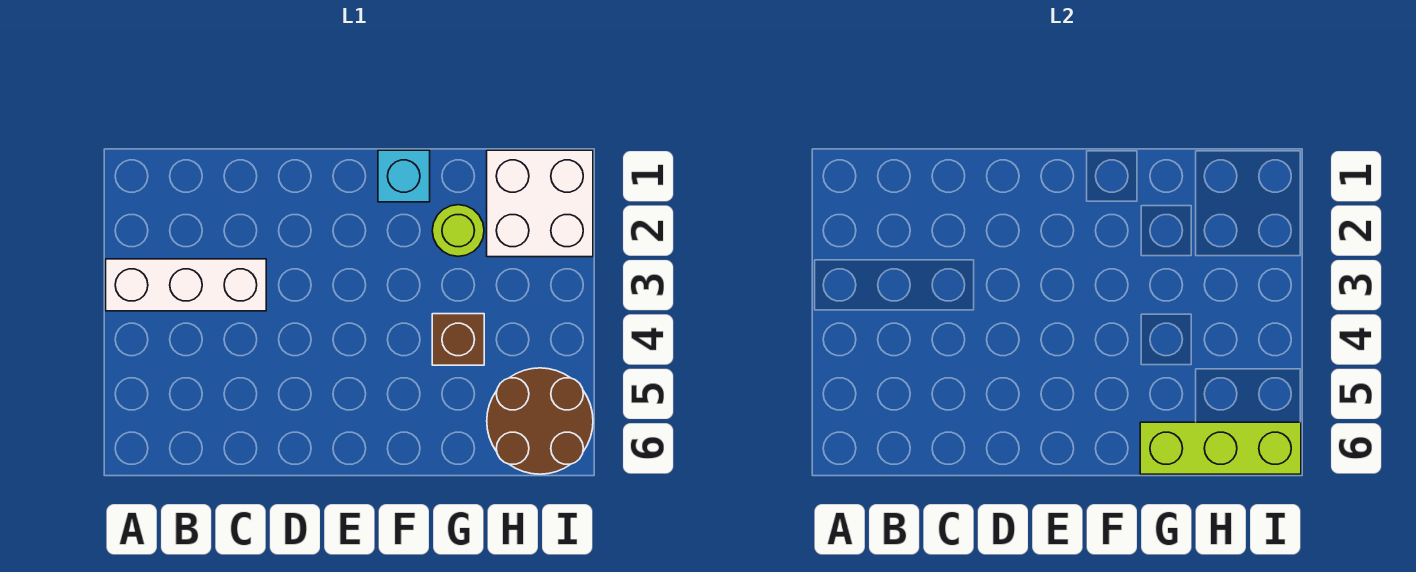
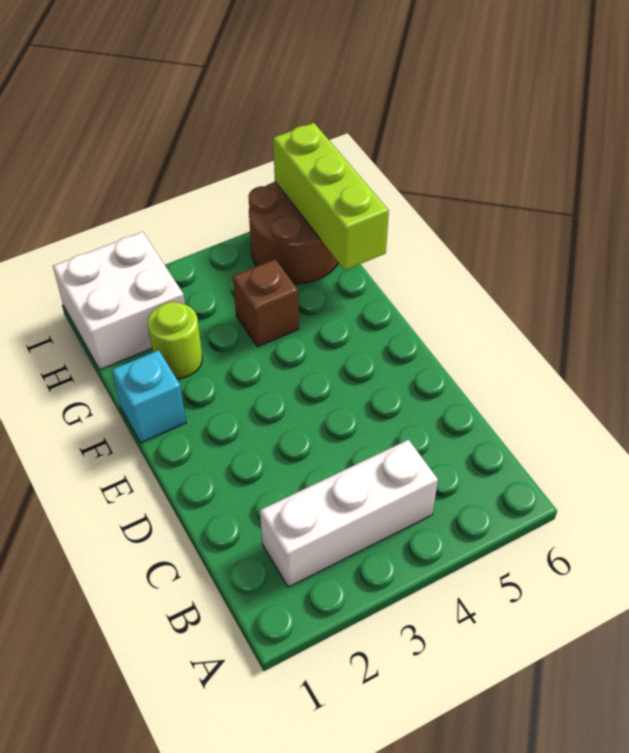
white 1x3 brick [106,259,266,311] -> white 1x3 brick turned to [260,440,438,587]

